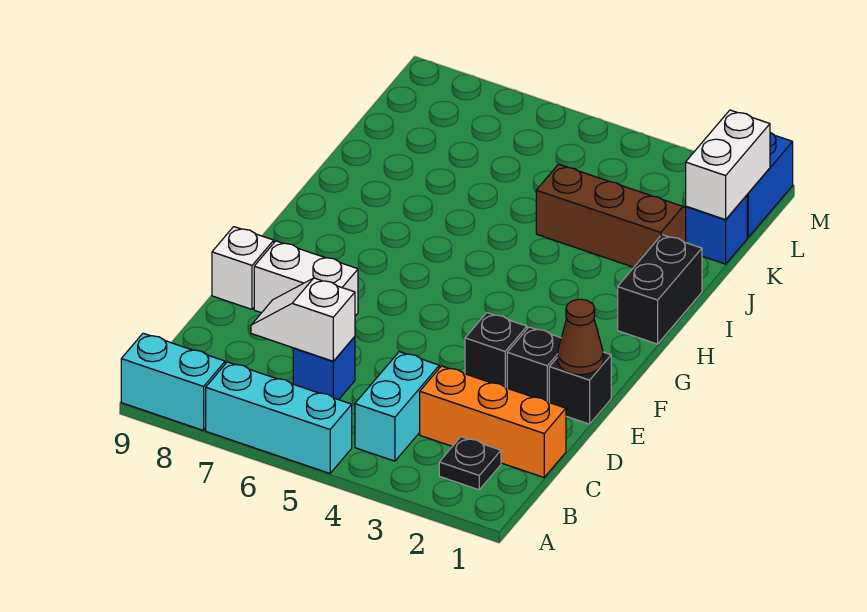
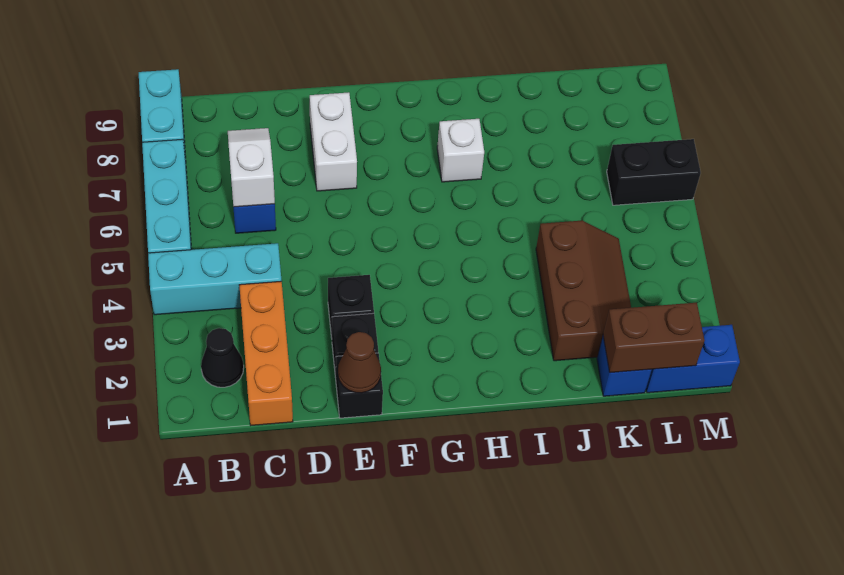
black 1x1 plate [439,437,501,490] -> black 1x1 cone [201,328,244,387]
cyan 1x2 brick [355,352,439,461] -> cyan 1x3 brick [148,243,282,315]
white 1x1 brick [212,227,274,309] -> white 1x1 brick moved to [437,119,484,182]
black 1x2 brick [618,235,702,344] -> black 1x2 brick moved to [607,139,701,205]
white 1x2 brick [686,110,770,220] -> brown 1x2 brick [603,303,704,373]

